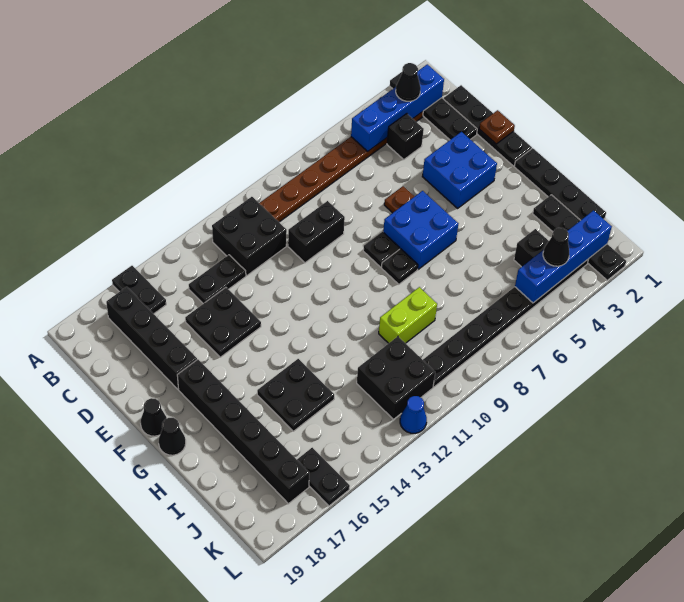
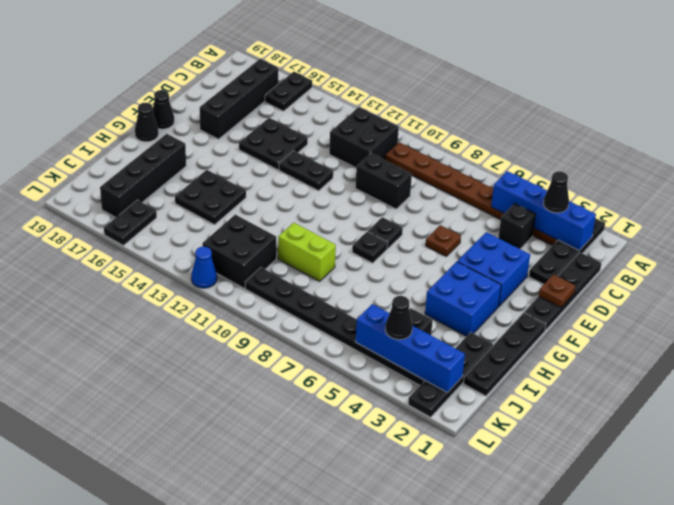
black 1x2 plate [189,255,246,304] -> black 1x2 plate moved to [279,151,333,191]
blue 2x2 brick [383,191,458,269] -> blue 2x2 brick moved to [425,262,501,336]
black 1x6 brick [177,359,309,504] -> black 1x4 brick [100,134,186,217]

